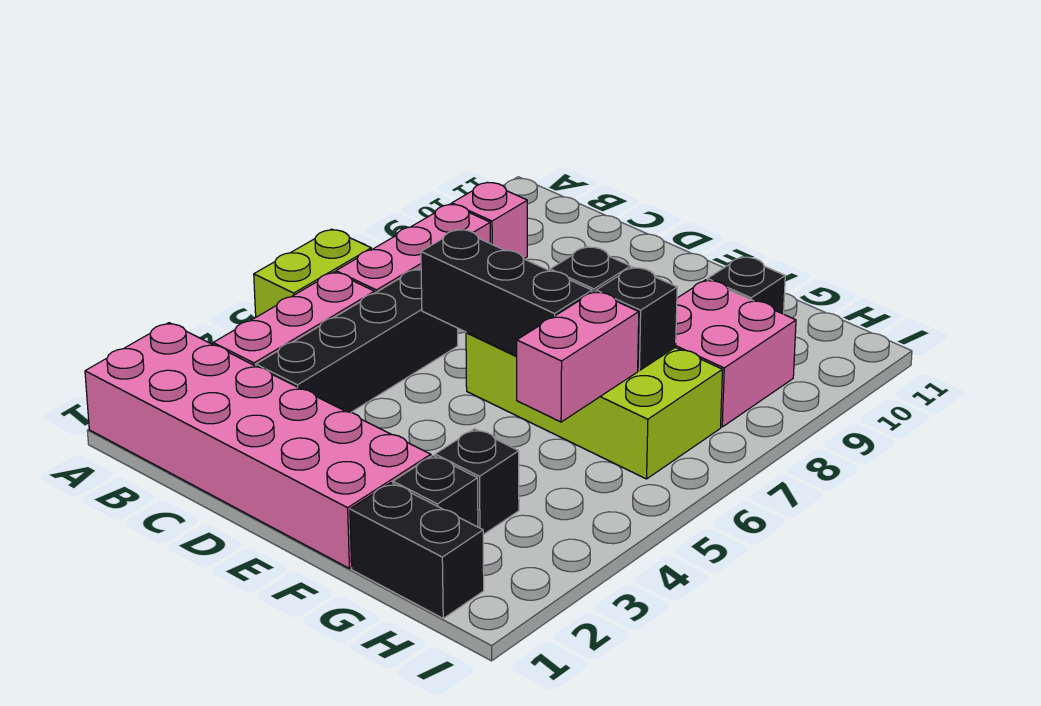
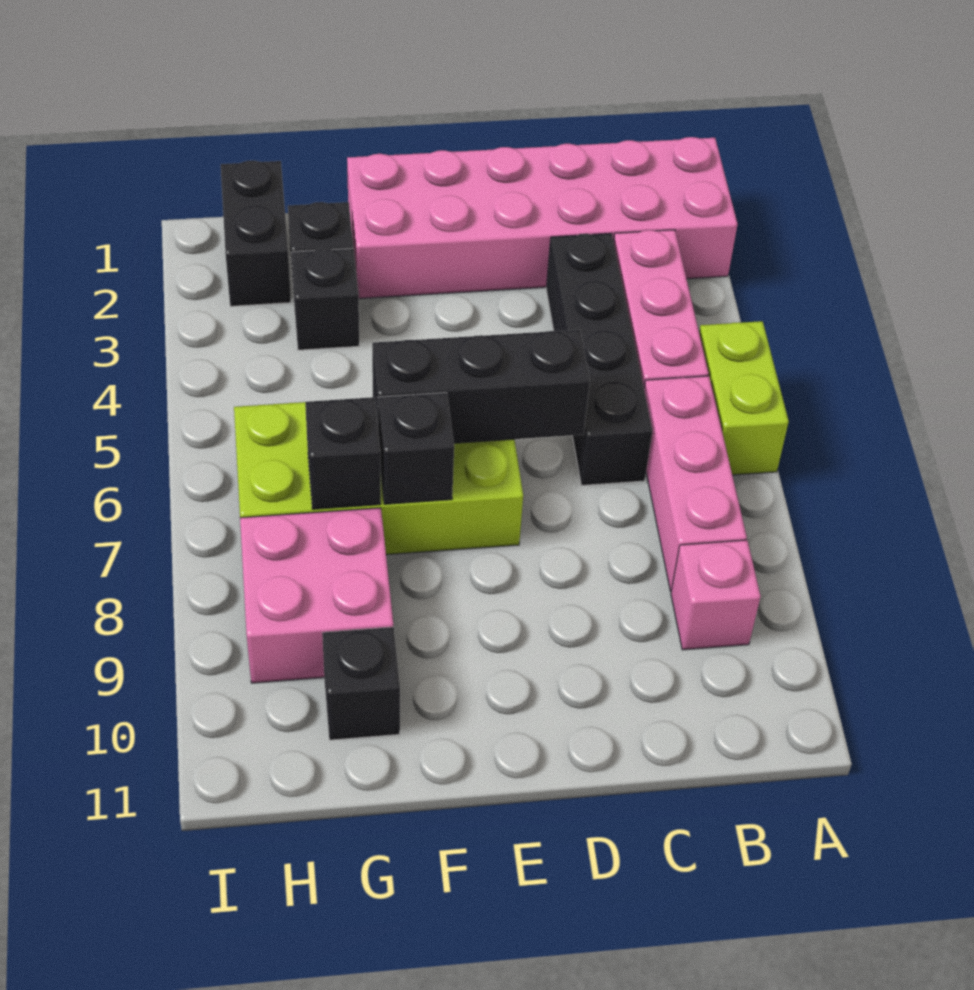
black 1x2 brick [350,483,484,618] -> black 1x2 brick turned to [221,161,291,306]
pink 1x2 brick [517,291,639,422] -> none

